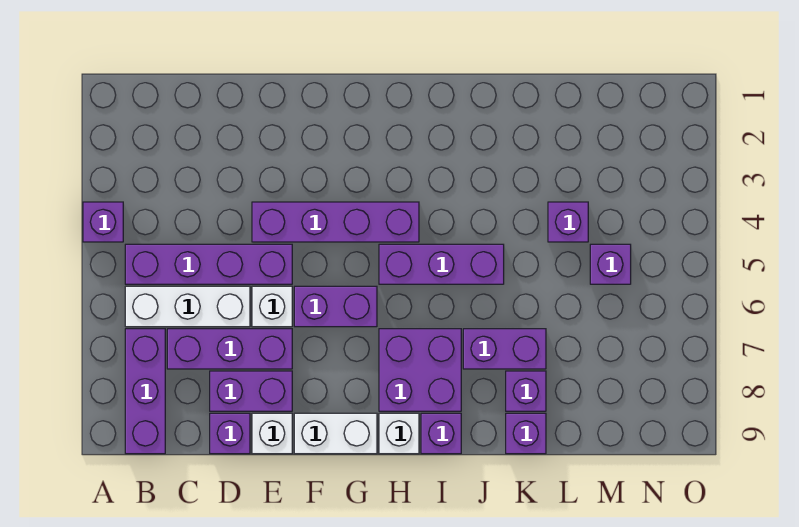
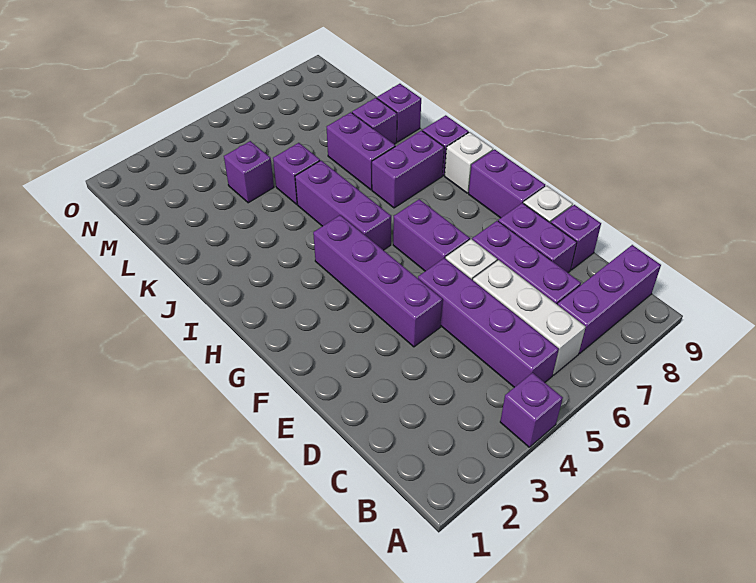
white 1x2 brick [294,413,377,454] -> purple 1x2 brick [469,149,545,218]
purple 2x2 brick [379,329,461,411] -> purple 1x2 brick [372,131,444,208]
purple 1x1 brick [590,244,631,284] -> purple 1x1 brick moved to [273,143,320,204]

